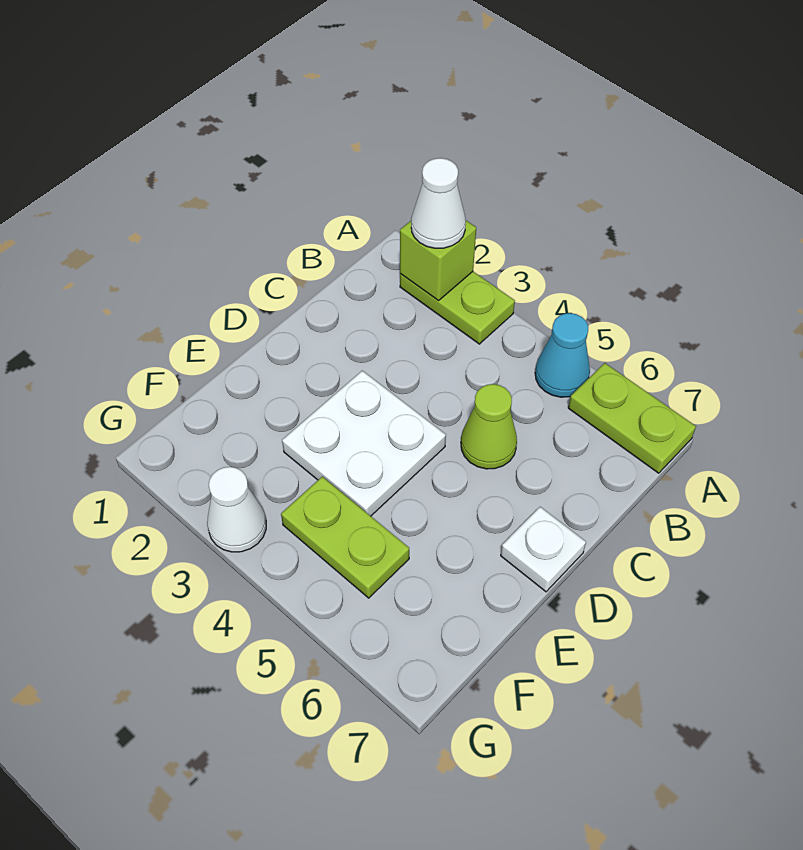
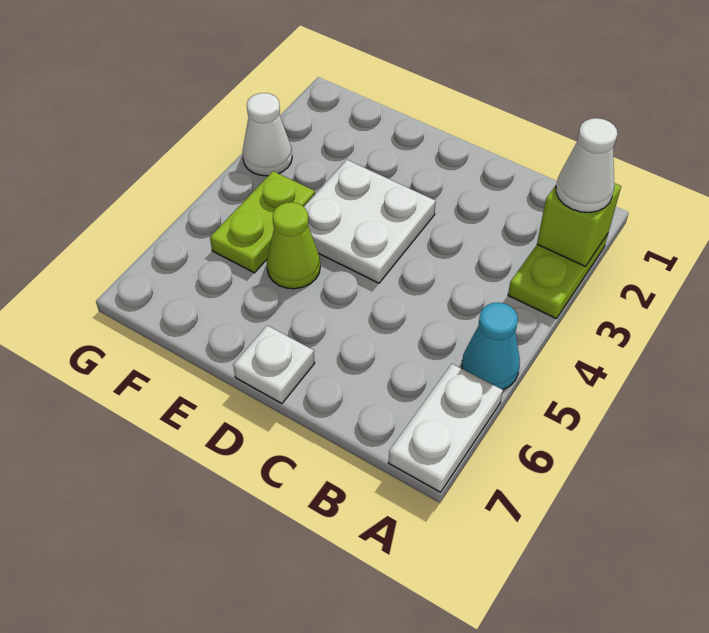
lime 1x2 plate [568,363,696,473] -> white 1x2 plate [388,364,503,492]
lime 1x1 cone [461,384,517,469] -> lime 1x1 cone moved to [267,202,320,289]

